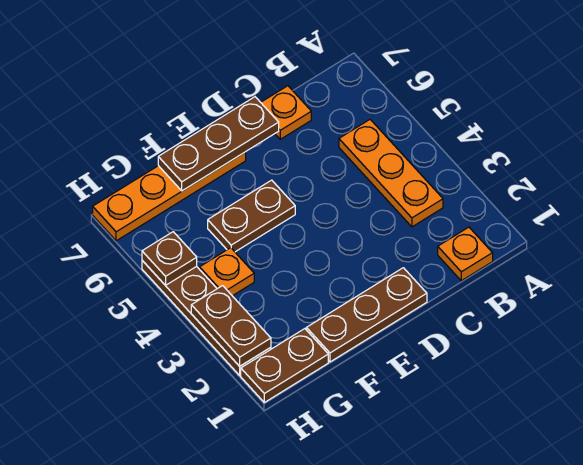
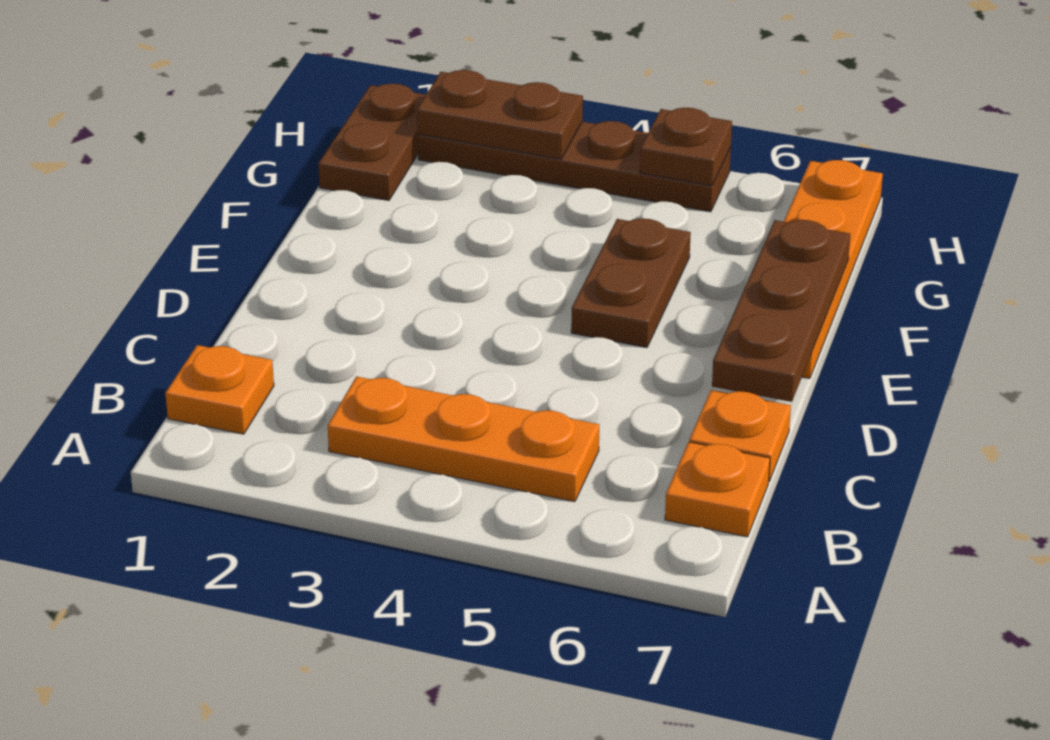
brown 1x3 plate [306,268,427,362] -> none
orange 1x1 plate [200,248,254,296] -> orange 1x1 plate moved to [665,442,770,537]

